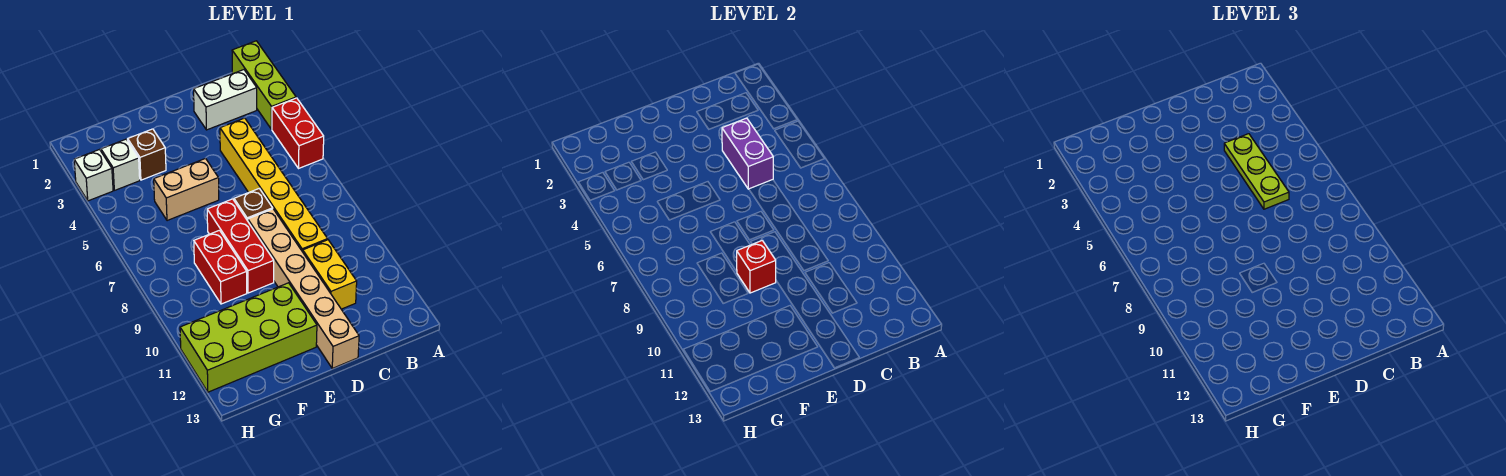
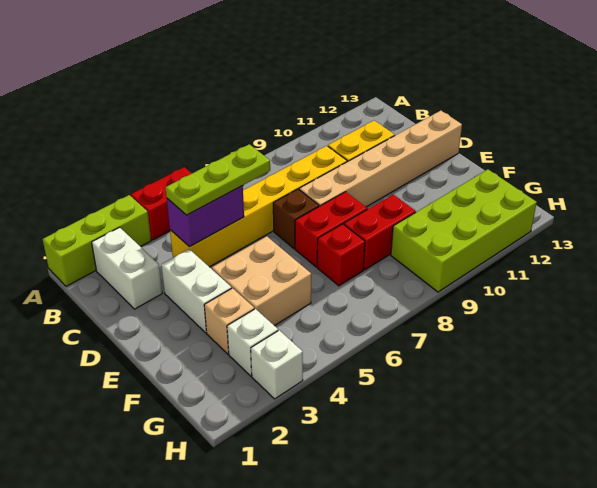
none -> white 1x2 brick [161,249,232,333]
tan 1x2 brick [154,158,219,221] -> tan 2x2 brick [212,236,311,326]
red 1x3 brick [207,199,274,293] -> red 1x2 brick [295,192,367,267]
red 1x1 brick [737,241,776,293] -> red 1x1 brick moved to [317,224,365,286]
lime 2x4 brick [180,283,317,392] -> lime 2x4 brick turned to [391,169,537,292]
brown 1x1 brick [128,129,166,180] -> tan 1x1 brick [204,288,254,354]

